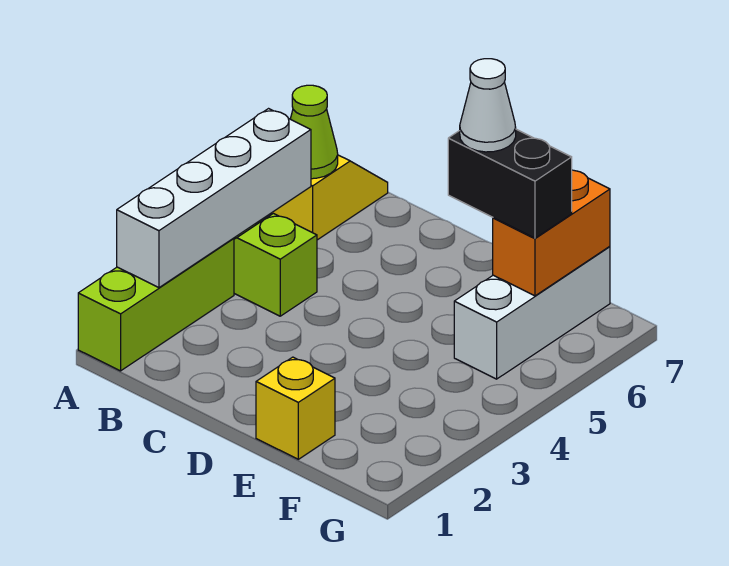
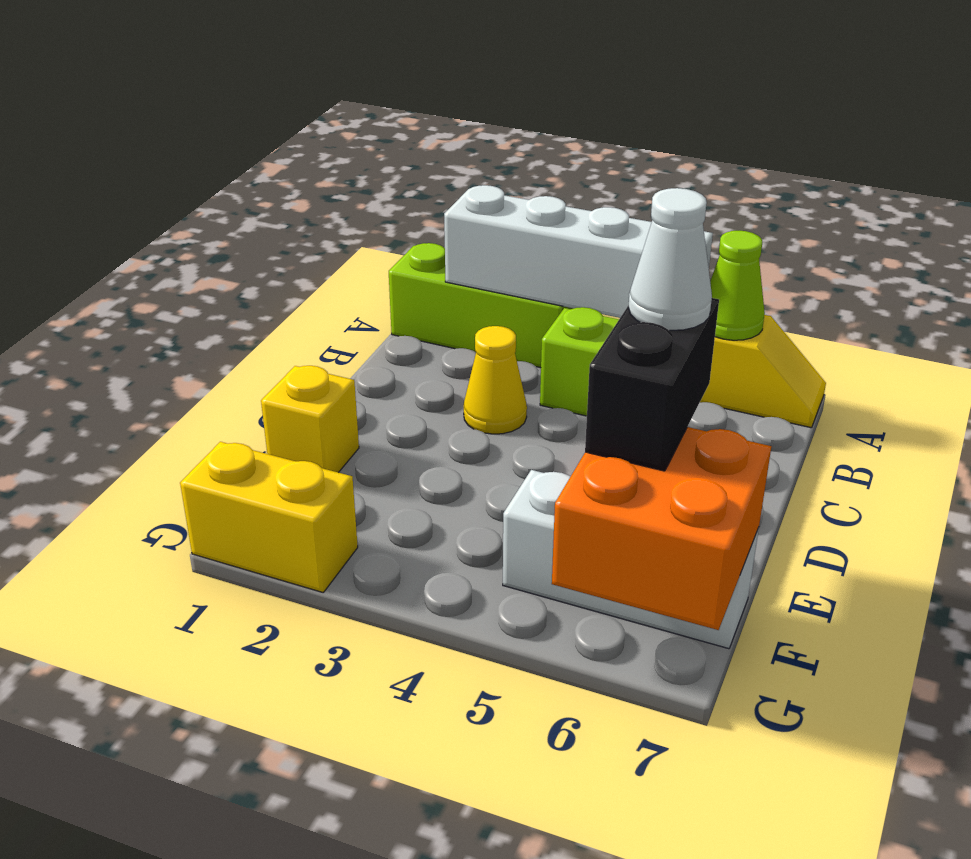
none -> yellow 1x1 cone [464,326,527,434]
orange 1x2 brick [493,170,610,296] -> orange 2x2 brick [552,427,771,630]
none -> yellow 1x2 brick [180,442,358,592]

